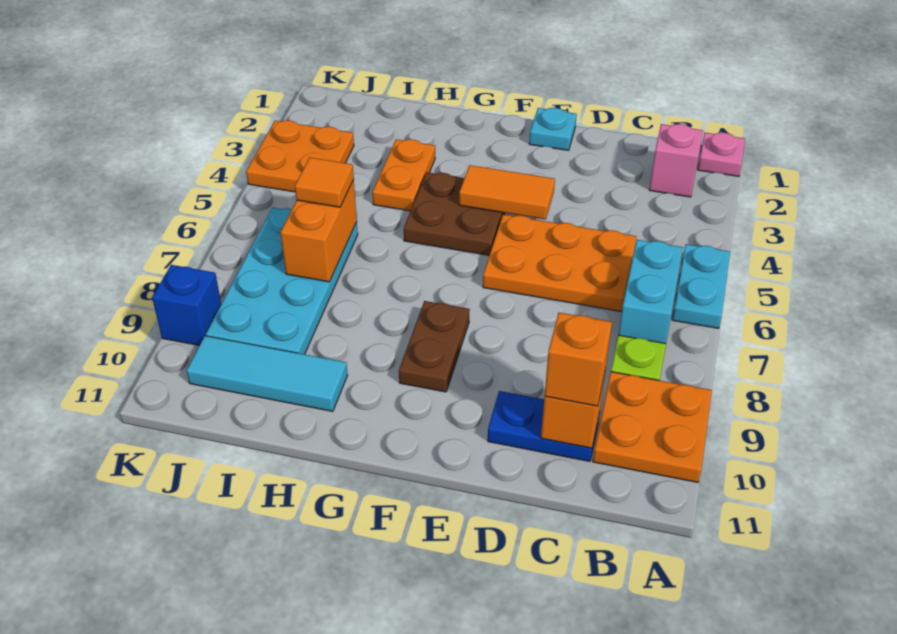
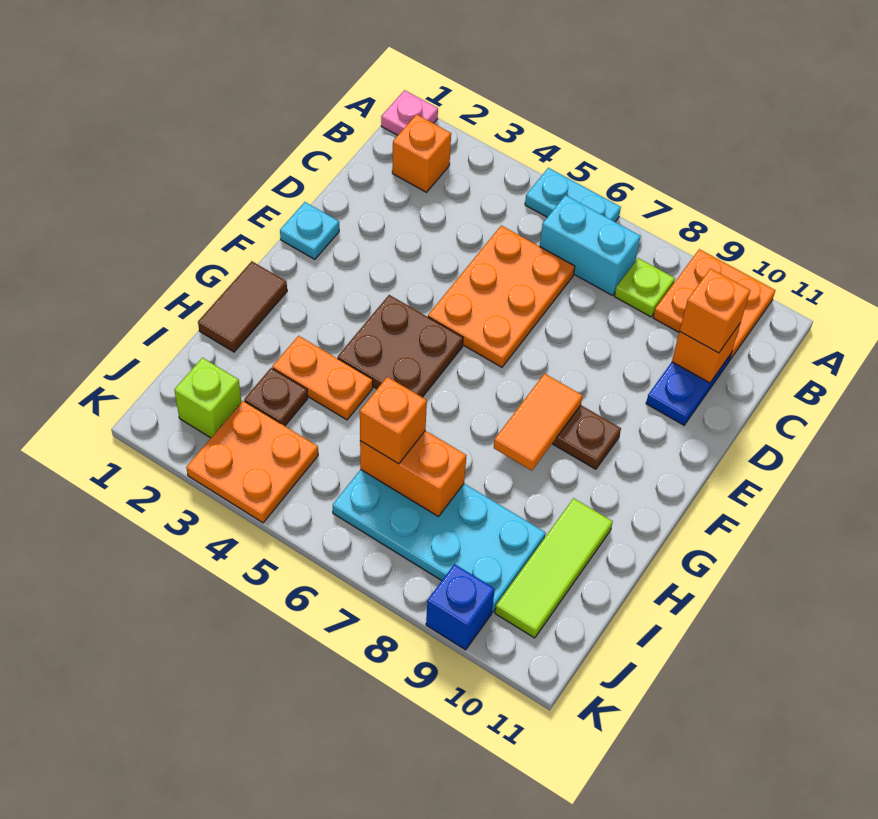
pink 1x1 brick [649,124,703,197] -> orange 1x1 brick [392,114,451,192]
orange 1x2 tile [459,165,555,219] -> orange 1x2 tile moved to [494,374,583,471]
none -> brown 1x2 tile [198,261,287,352]
cyan 1x3 tile [187,336,348,411] -> lime 1x3 tile [495,498,613,638]
none -> brown 1x1 plate [244,368,308,426]
orange 1x1 tile [295,157,354,207] -> orange 1x1 brick [360,377,427,464]
none -> lime 1x1 brick [174,358,241,438]

